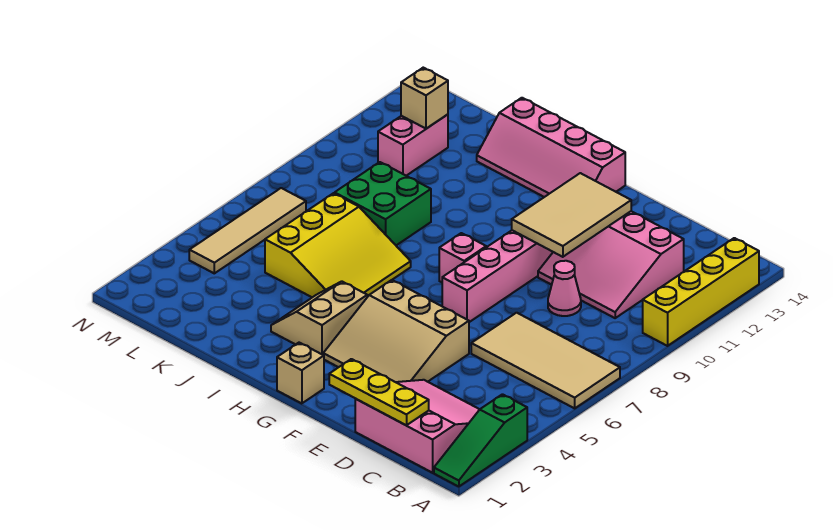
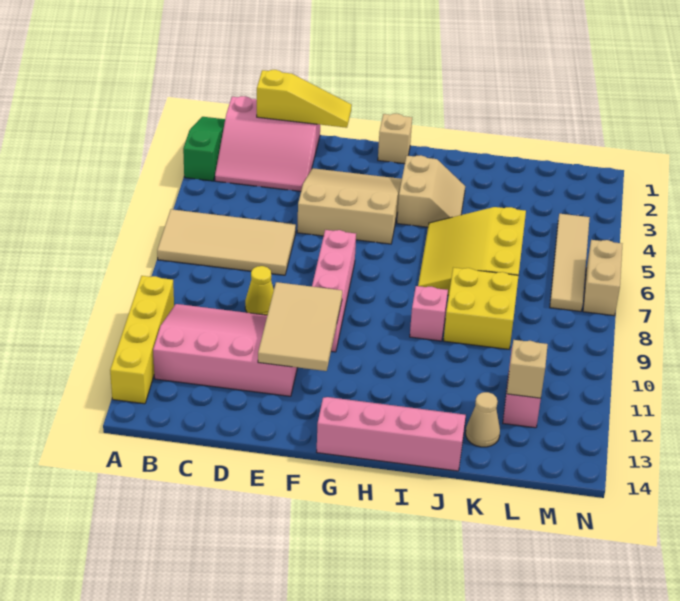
yellow 1x3 plate [329,359,429,425] -> yellow 1x3 slope [257,70,352,128]
pink 3x3 slope [538,211,684,318] -> pink 3x4 slope [153,304,297,396]
pink 1x1 cone [548,261,581,316] -> yellow 1x1 cone [245,266,274,315]
pink 1x1 brick [439,233,486,282] -> pink 1x1 brick moved to [410,286,448,341]
green 2x2 brick [335,162,431,245] -> yellow 2x2 brick [444,268,519,349]
none -> tan 1x1 cone [466,392,500,447]
none -> tan 1x2 brick [583,240,622,316]

